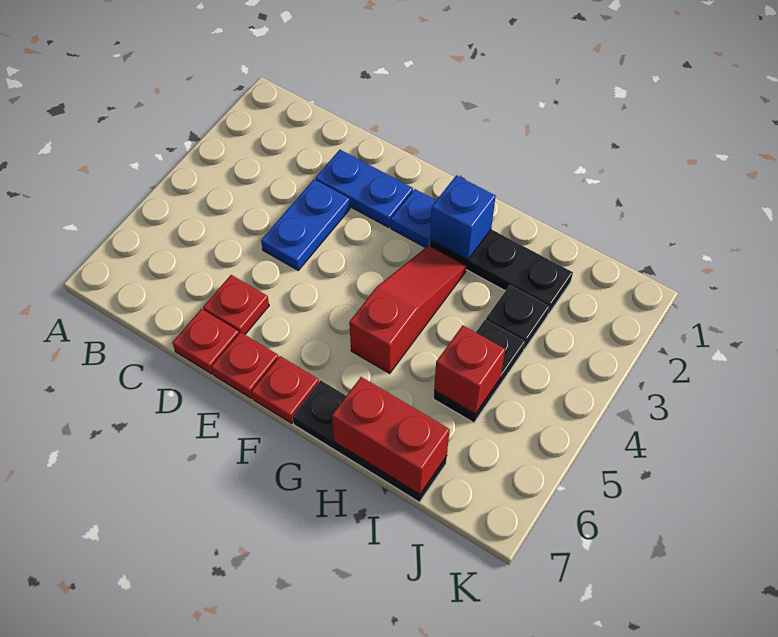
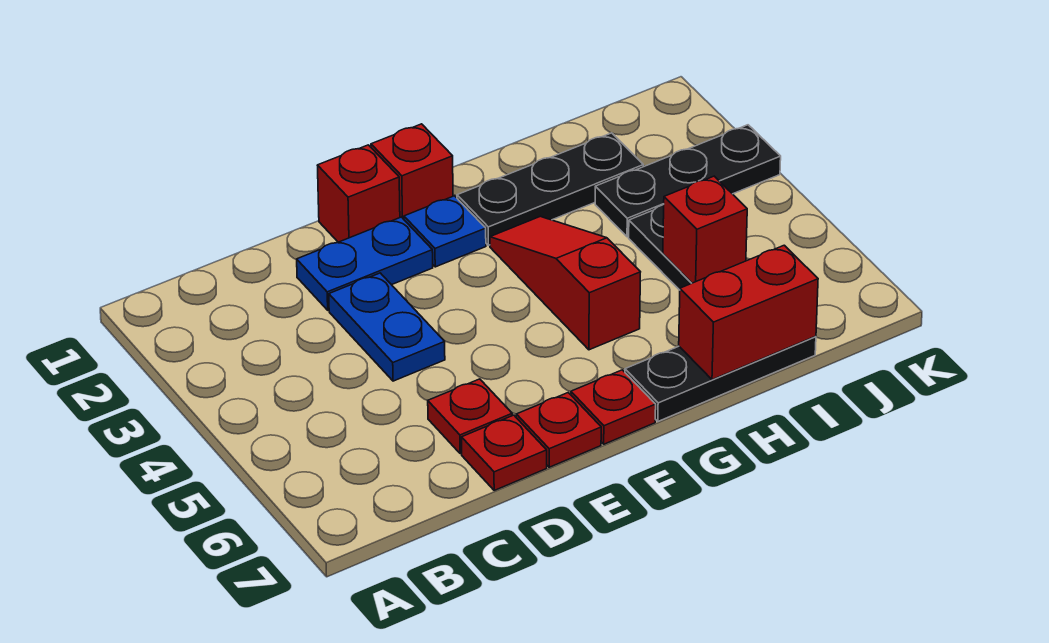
none -> red 1x1 brick [317,145,400,242]
none -> red 1x1 brick [371,124,453,219]
blue 1x1 brick [430,175,496,260] -> none
black 1x1 plate [486,285,550,349] -> black 1x3 plate [595,125,781,237]

